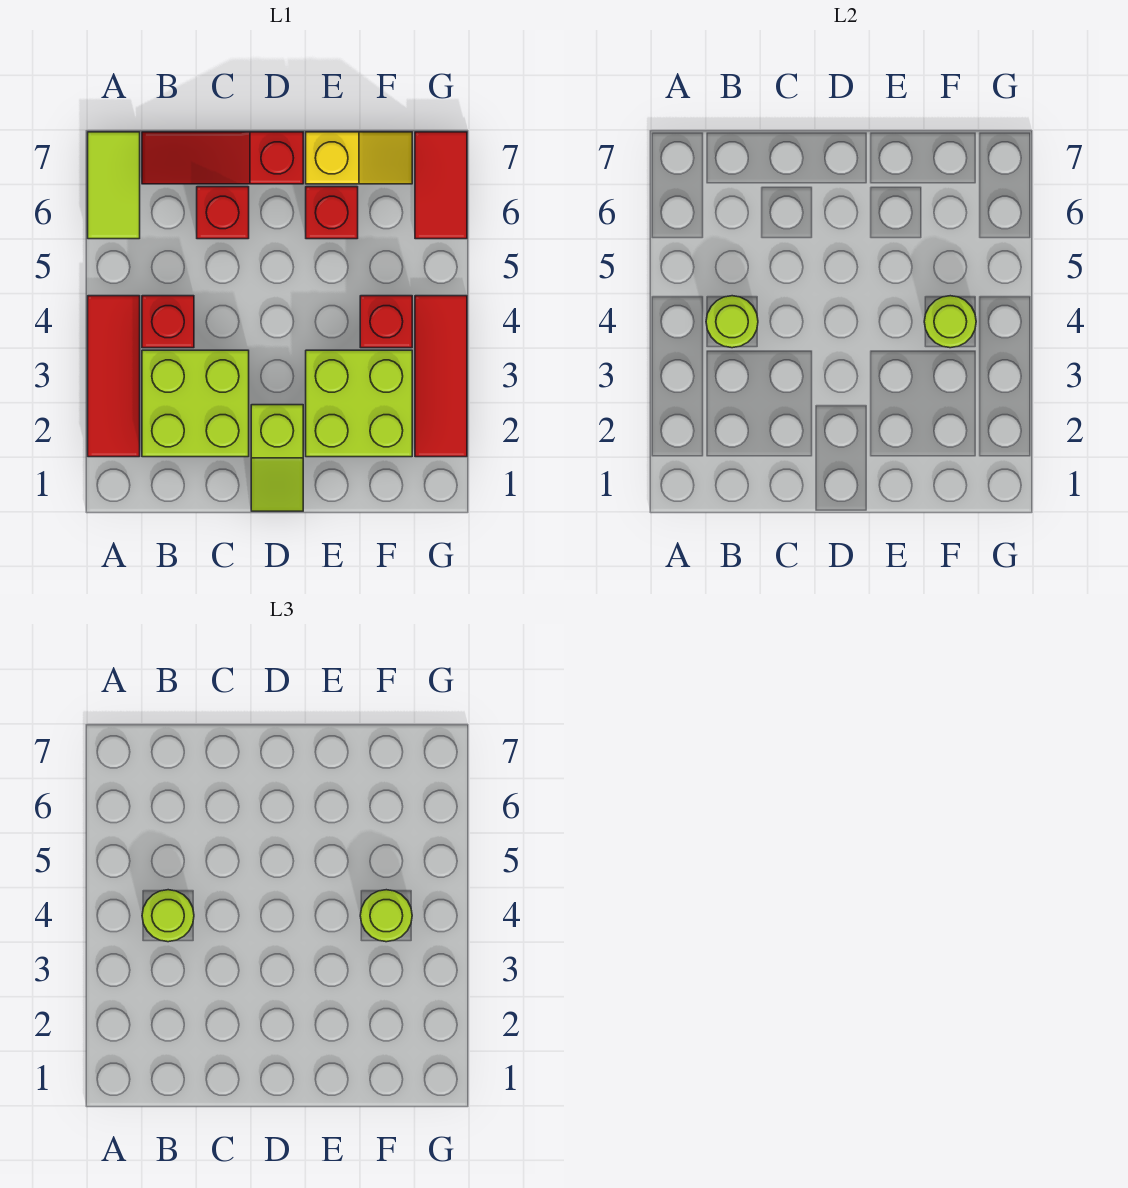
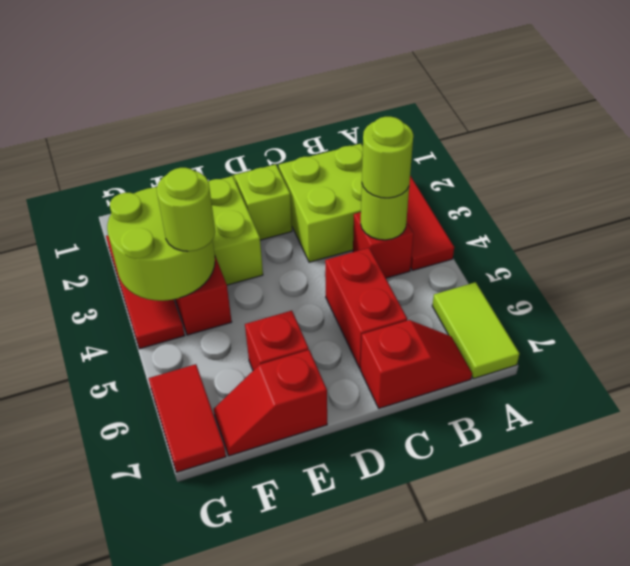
red 1x3 slope [142,132,303,184] -> red 1x2 slope [360,320,472,408]
red 1x1 brick [197,187,249,239] -> red 1x2 brick [325,248,407,368]
yellow 1x2 slope [306,132,412,184] -> red 1x2 slope [214,350,327,456]
lime 1x1 round brick [924,296,976,348] -> lime 2x2 round brick [107,187,215,301]

